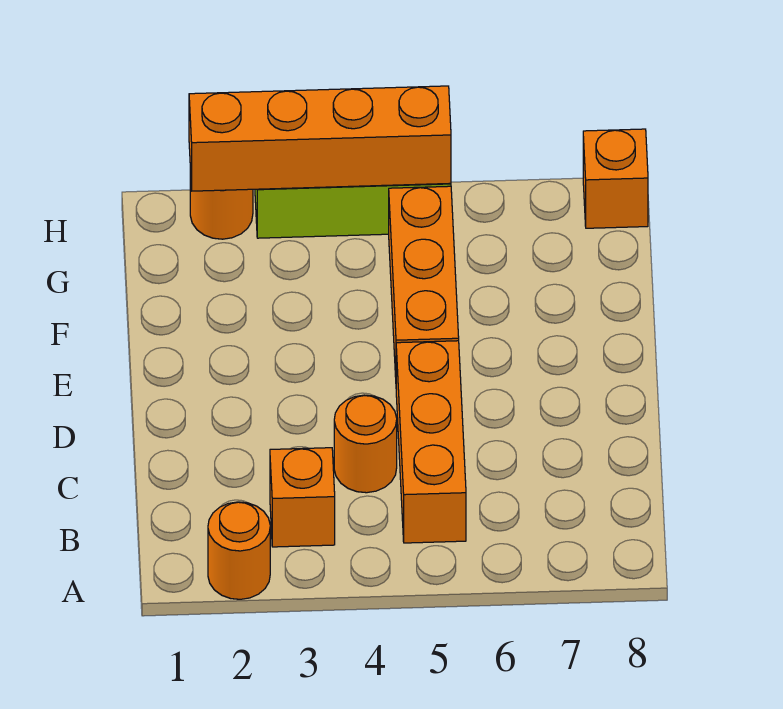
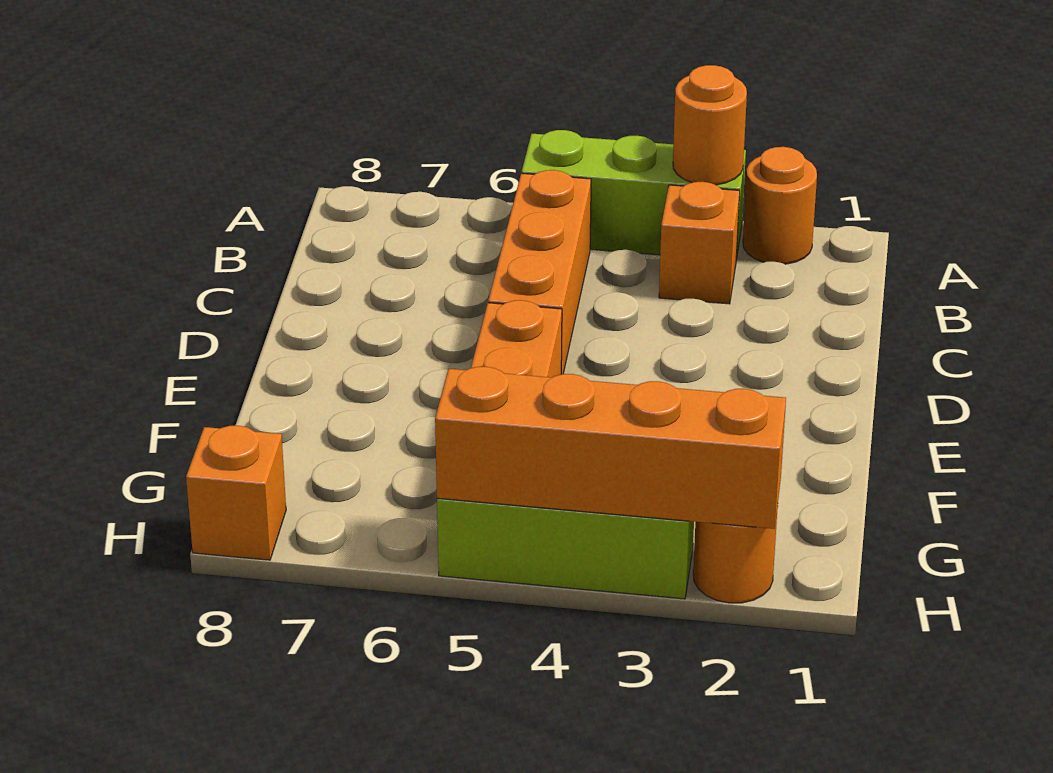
none -> lime 1x3 brick [522,130,746,260]
orange 1x1 round brick [334,395,397,493] -> orange 1x1 round brick moved to [673,65,747,185]

